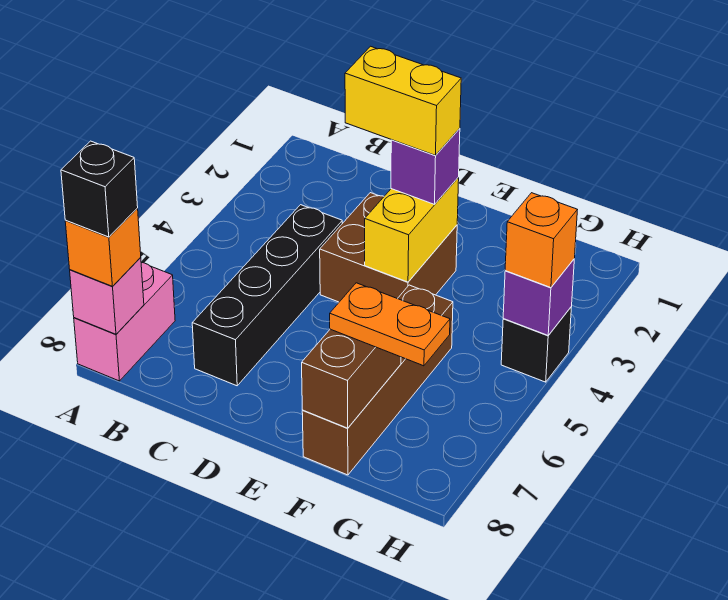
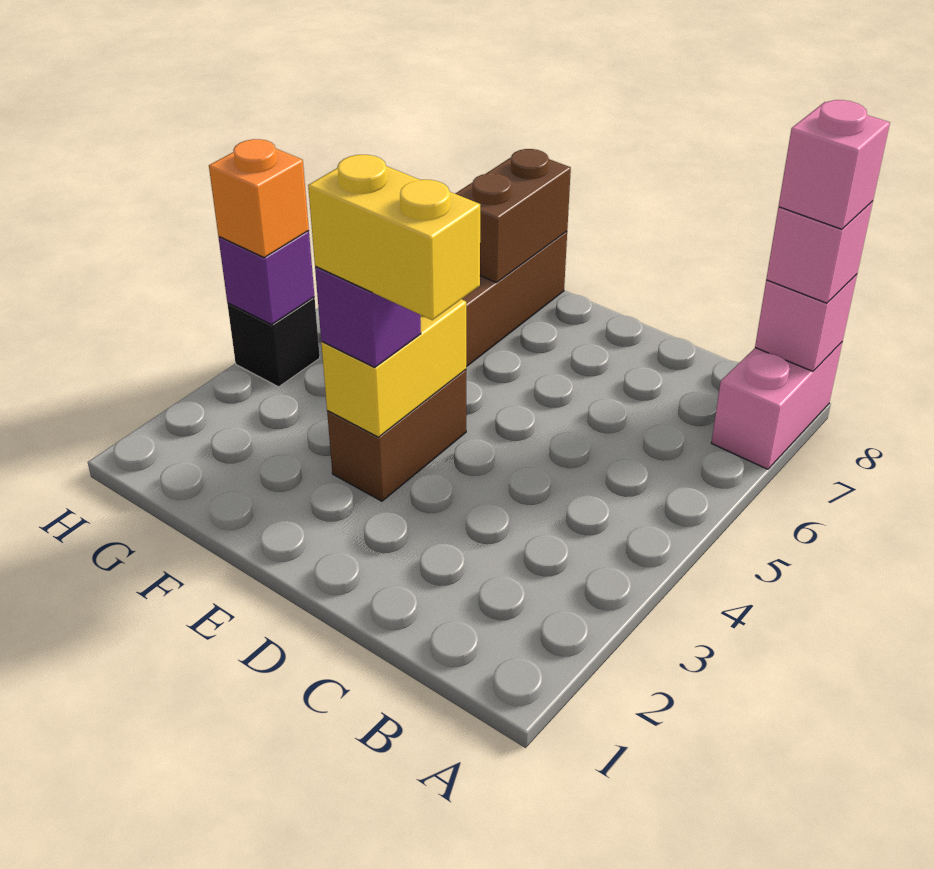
orange 1x1 brick [65,209,141,286] -> pink 1x1 brick [766,201,873,303]
black 1x1 brick [61,141,138,237] -> pink 1x1 brick [779,100,890,229]
black 1x4 brick [192,205,342,386] -> none
brown 2x2 brick [320,193,457,302] -> brown 1x2 brick [327,370,466,501]
orange 1x2 plate [330,283,450,366] -> none

